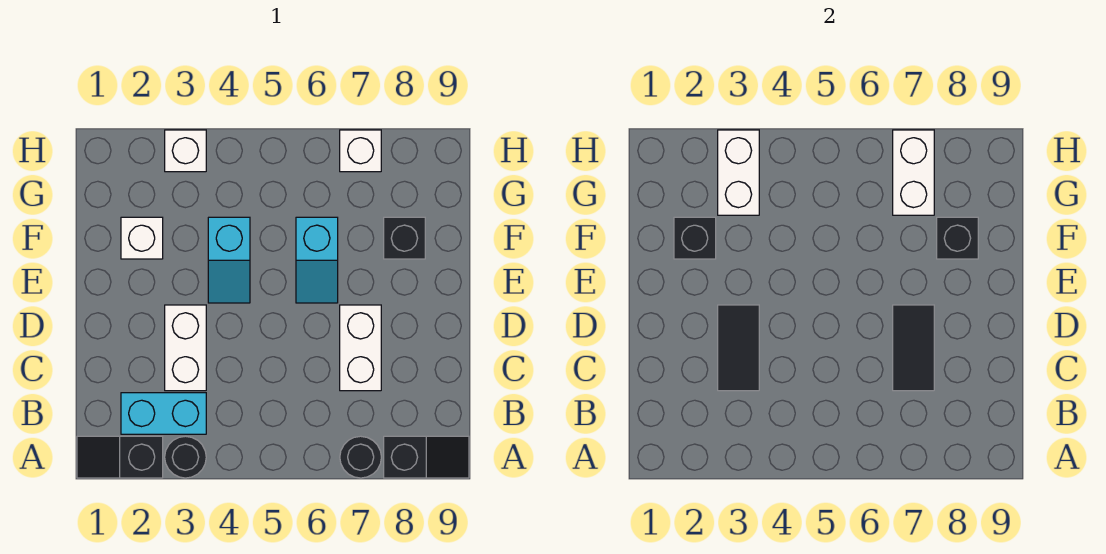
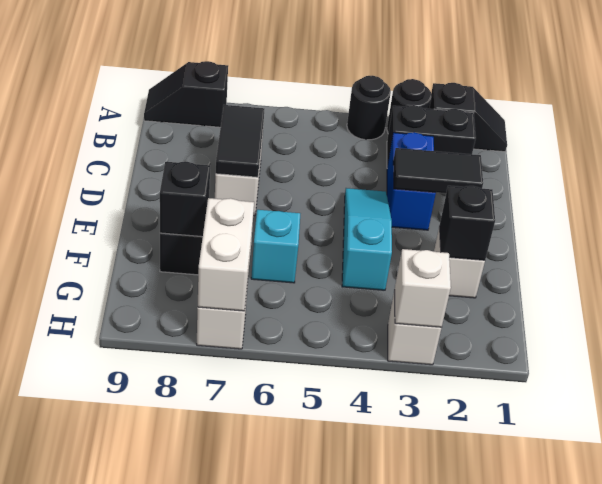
black 1x1 round brick [340,436,381,478] -> black 1x1 round brick moved to [347,76,391,140]
cyan 1x2 brick [121,393,206,434] -> black 1x2 brick [387,105,476,167]
white 1x2 brick [165,305,206,391] -> blue 1x2 brick [387,132,436,230]
black 1x2 tile [718,305,759,391] -> black 1x2 tile turned to [393,148,483,193]
cyan 1x2 slope [208,217,250,303] -> cyan 1x3 slope [342,188,392,290]
white 1x2 brick [718,130,759,215] -> white 1x1 brick [395,249,451,327]

